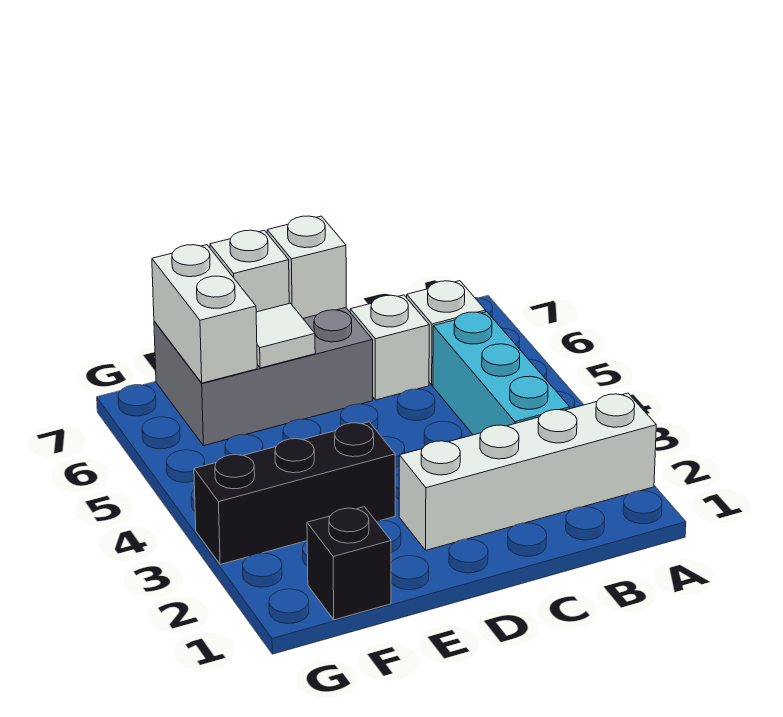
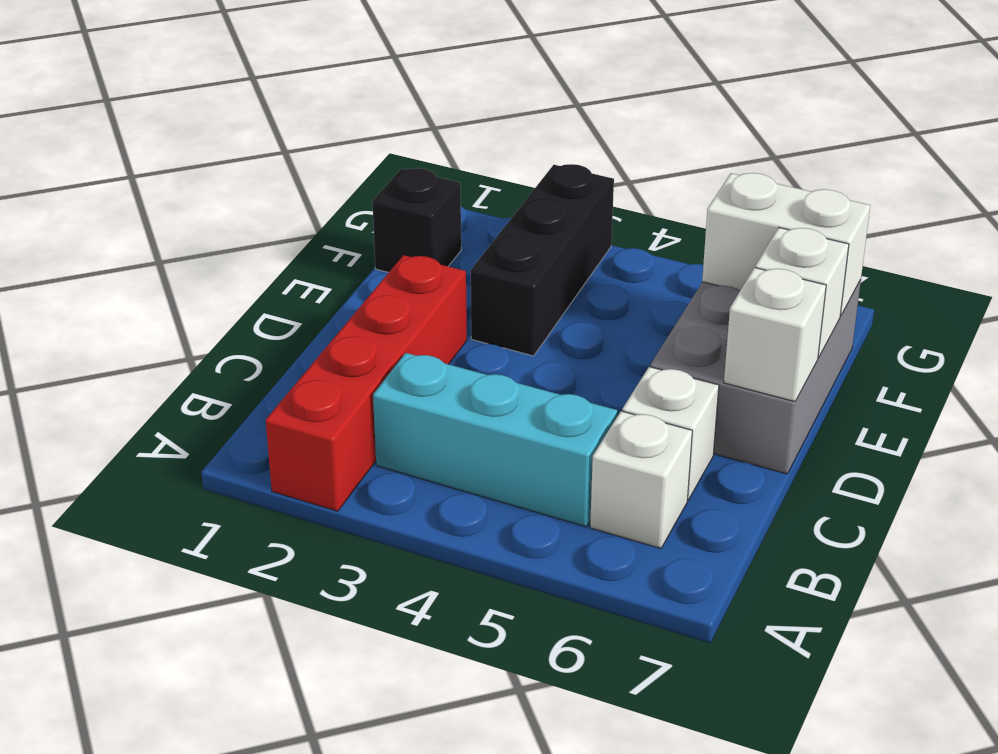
white 1x4 brick [399,393,656,550] -> red 1x4 brick [266,255,467,511]
white 1x1 tile [256,303,315,368] -> none

